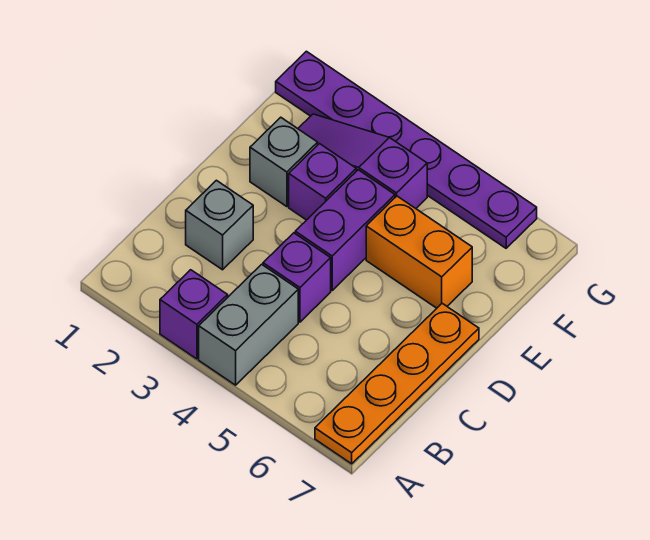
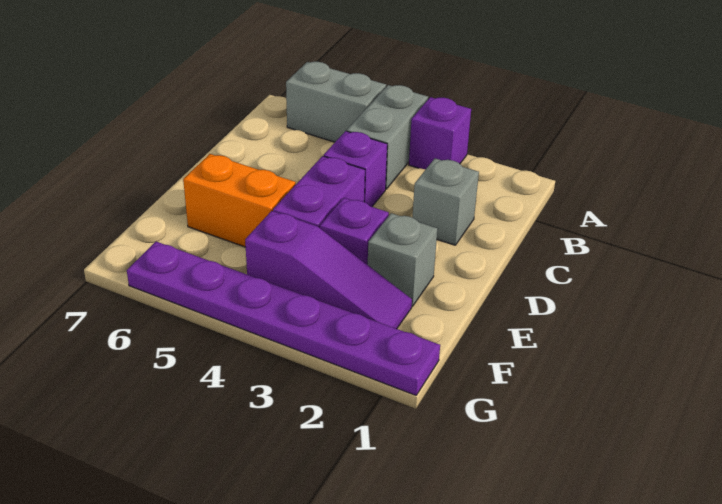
none -> grey 1x2 brick [286,62,386,142]
orange 1x4 plate [315,303,479,464] -> none

